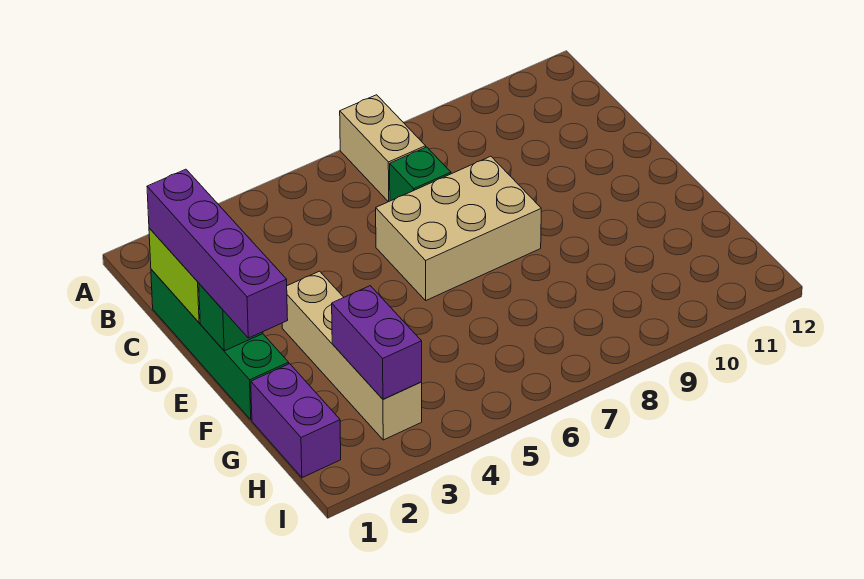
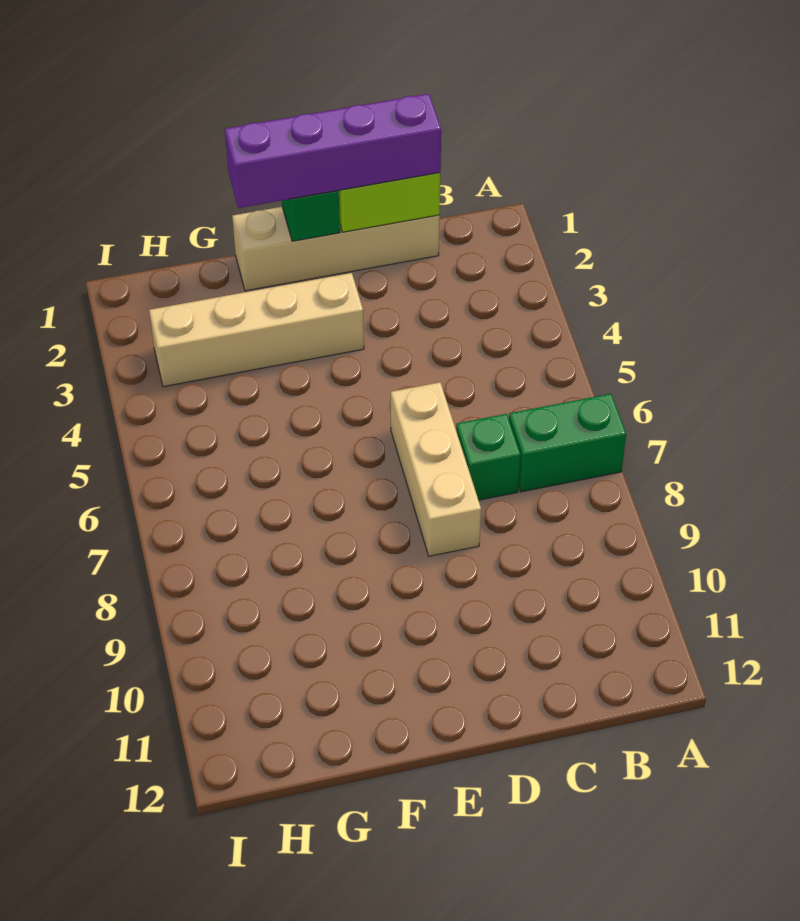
tan 1x2 brick [340,95,426,202] -> green 1x2 brick [509,394,626,492]
green 1x4 brick [151,269,289,420] -> tan 1x4 brick [232,207,440,291]
tan 2x3 brick [376,156,541,300] -> tan 1x3 brick [391,382,481,556]
purple 1x2 brick [251,364,341,478] -> none
purple 1x2 brick [332,286,422,399] -> none

